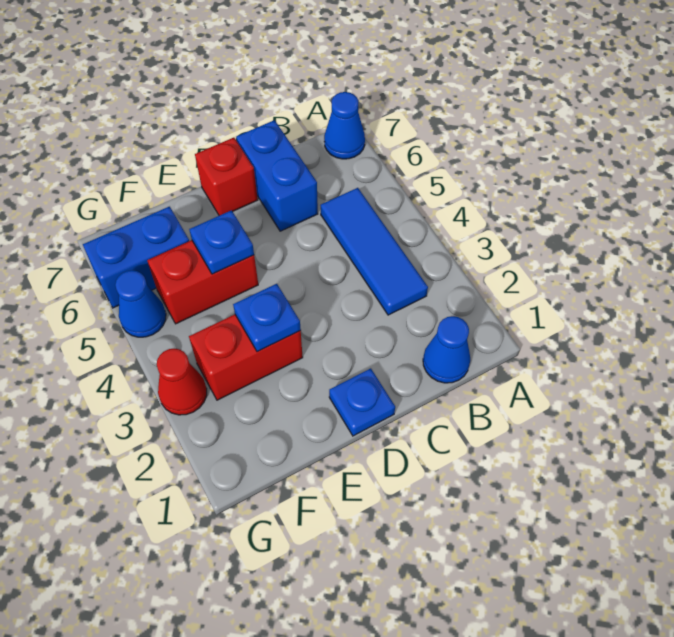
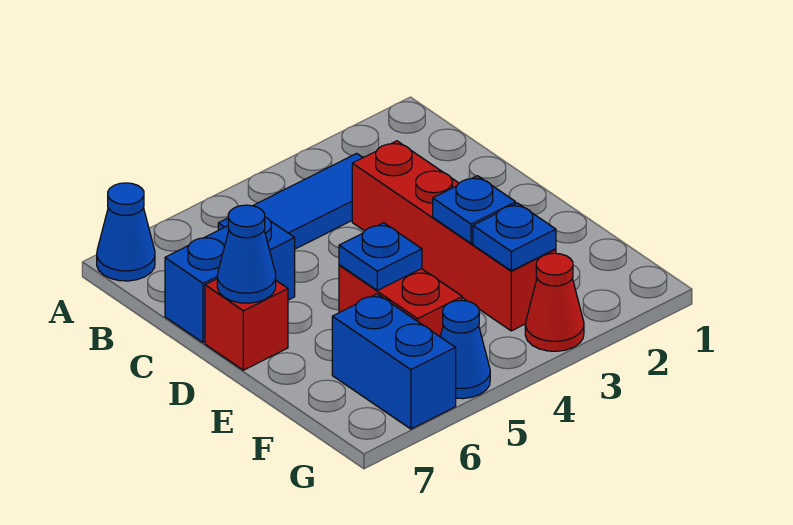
blue 1x1 cone [423,316,470,383] -> blue 1x1 cone moved to [217,205,276,303]
blue 1x1 plate [329,368,395,436] -> blue 1x1 plate moved to [473,203,556,271]
red 1x2 brick [189,315,303,400] -> red 1x4 brick [352,141,556,331]

